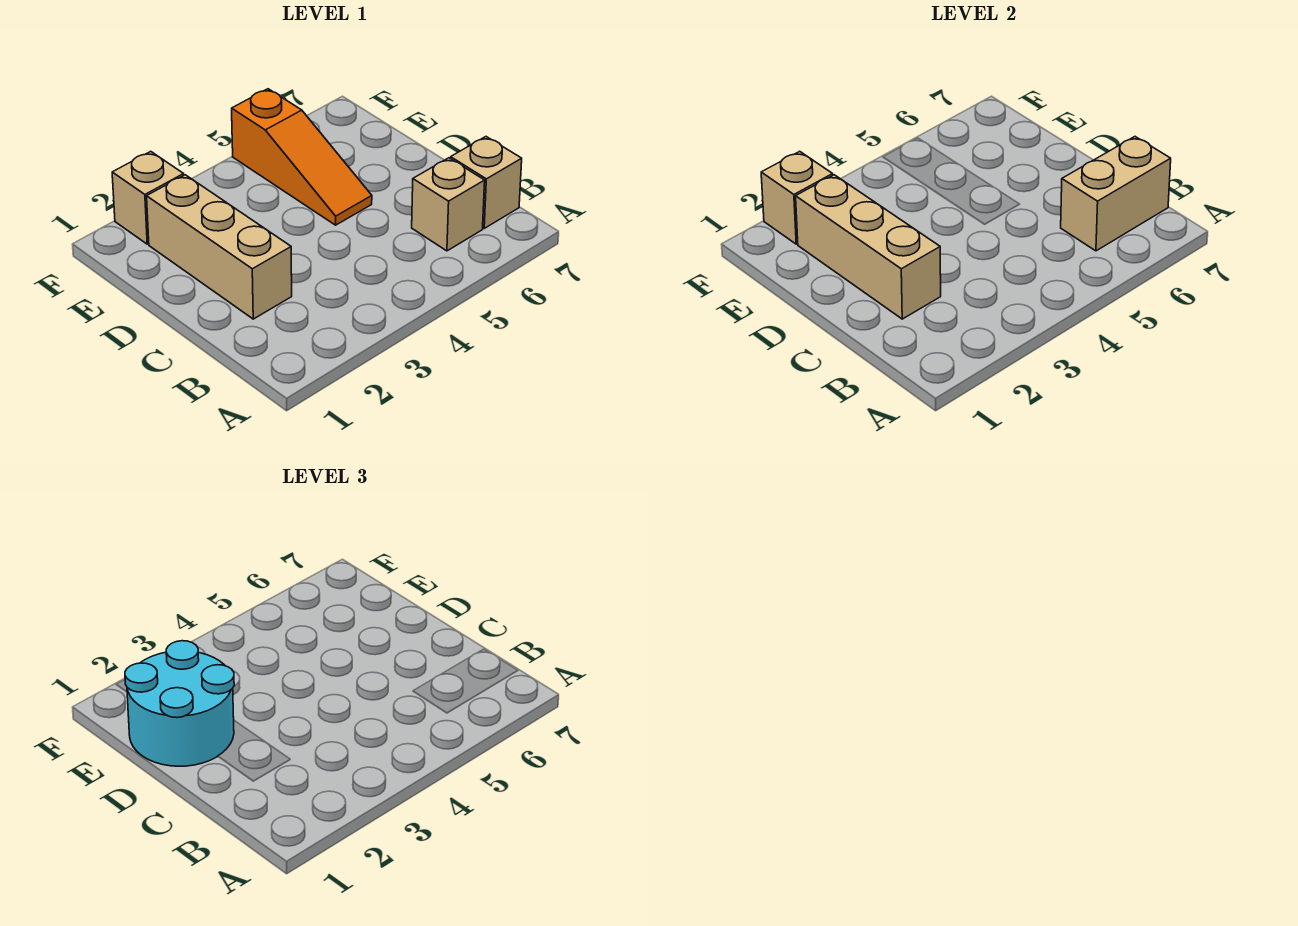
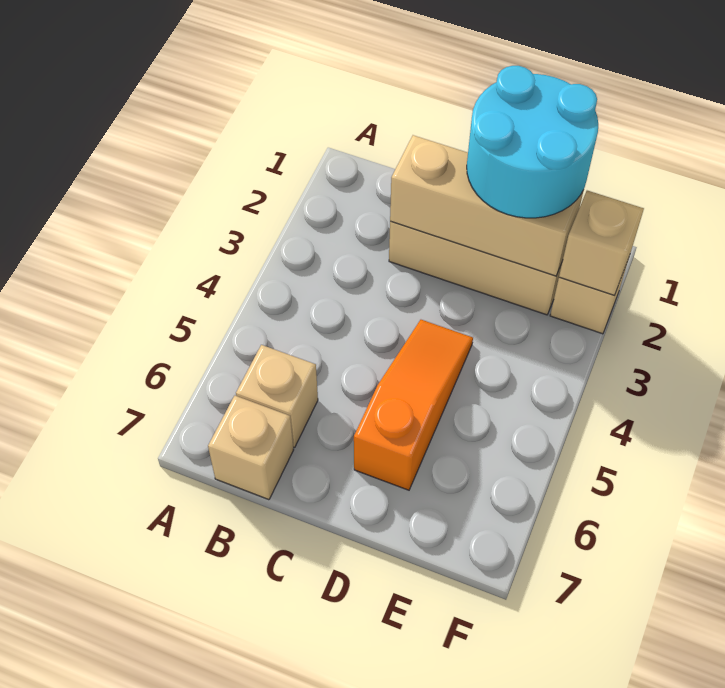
tan 1x2 brick [1061,137,1171,251] -> none
orange 1x3 slope [232,89,372,225] -> orange 1x3 slope turned to [354,320,473,490]

